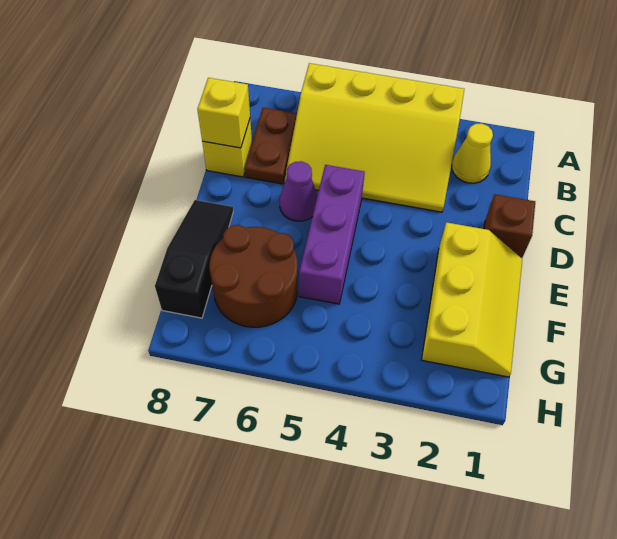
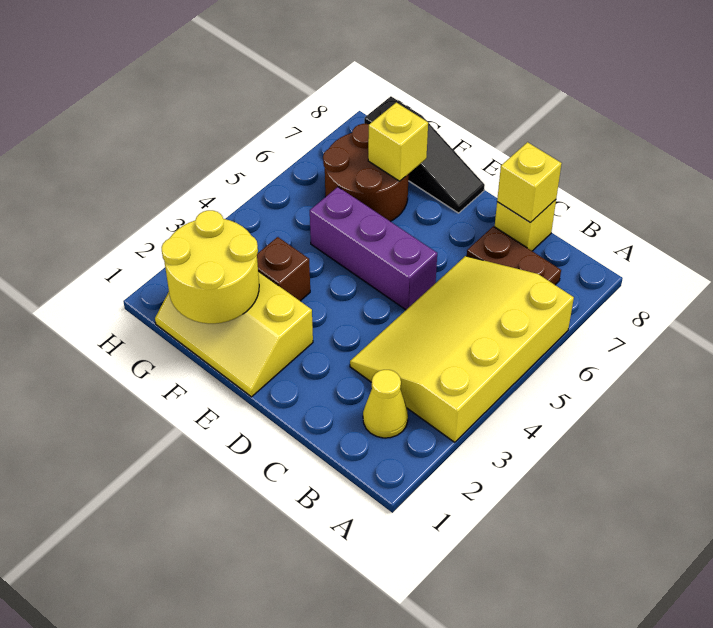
brown 1x1 brick [484,194,535,258] -> brown 1x1 brick moved to [257,237,310,301]
purple 1x1 cone [280,161,317,221] -> none
none -> yellow 2x2 round brick [161,210,259,324]
none -> yellow 1x1 brick [368,103,428,181]

